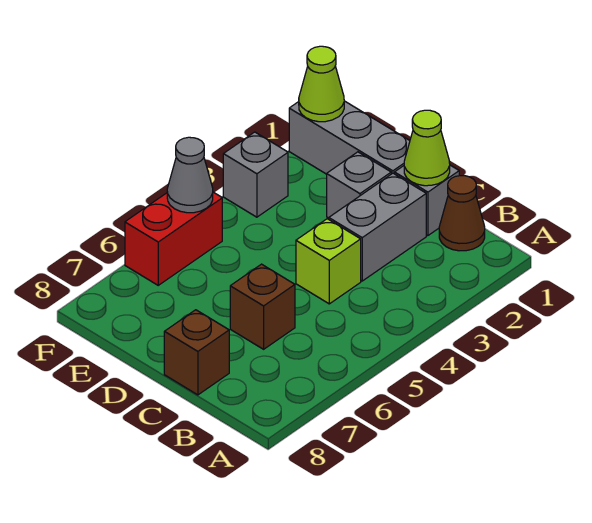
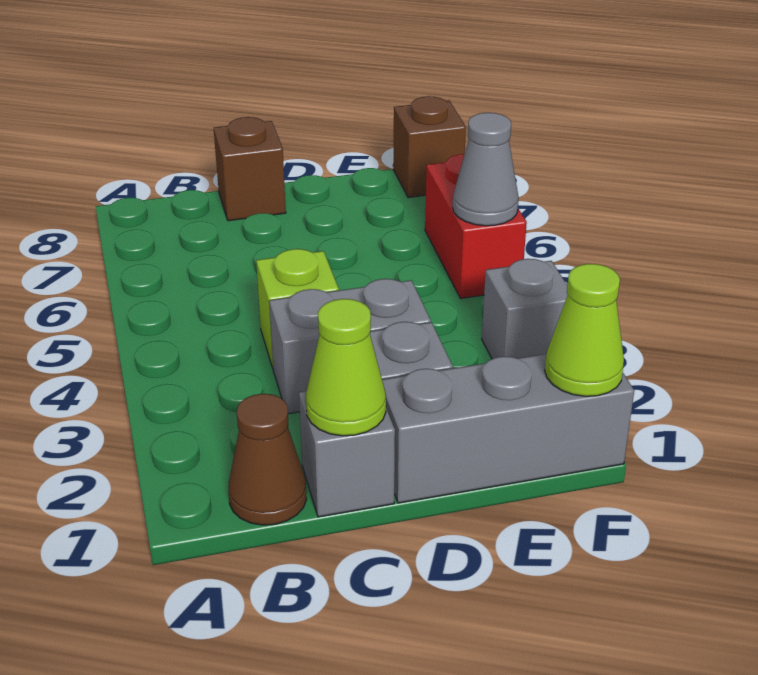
grey 1x2 brick [329,173,426,281] -> grey 1x2 brick turned to [269,279,431,414]
brown 1x1 brick [230,264,295,349] -> brown 1x1 brick moved to [393,96,466,198]

